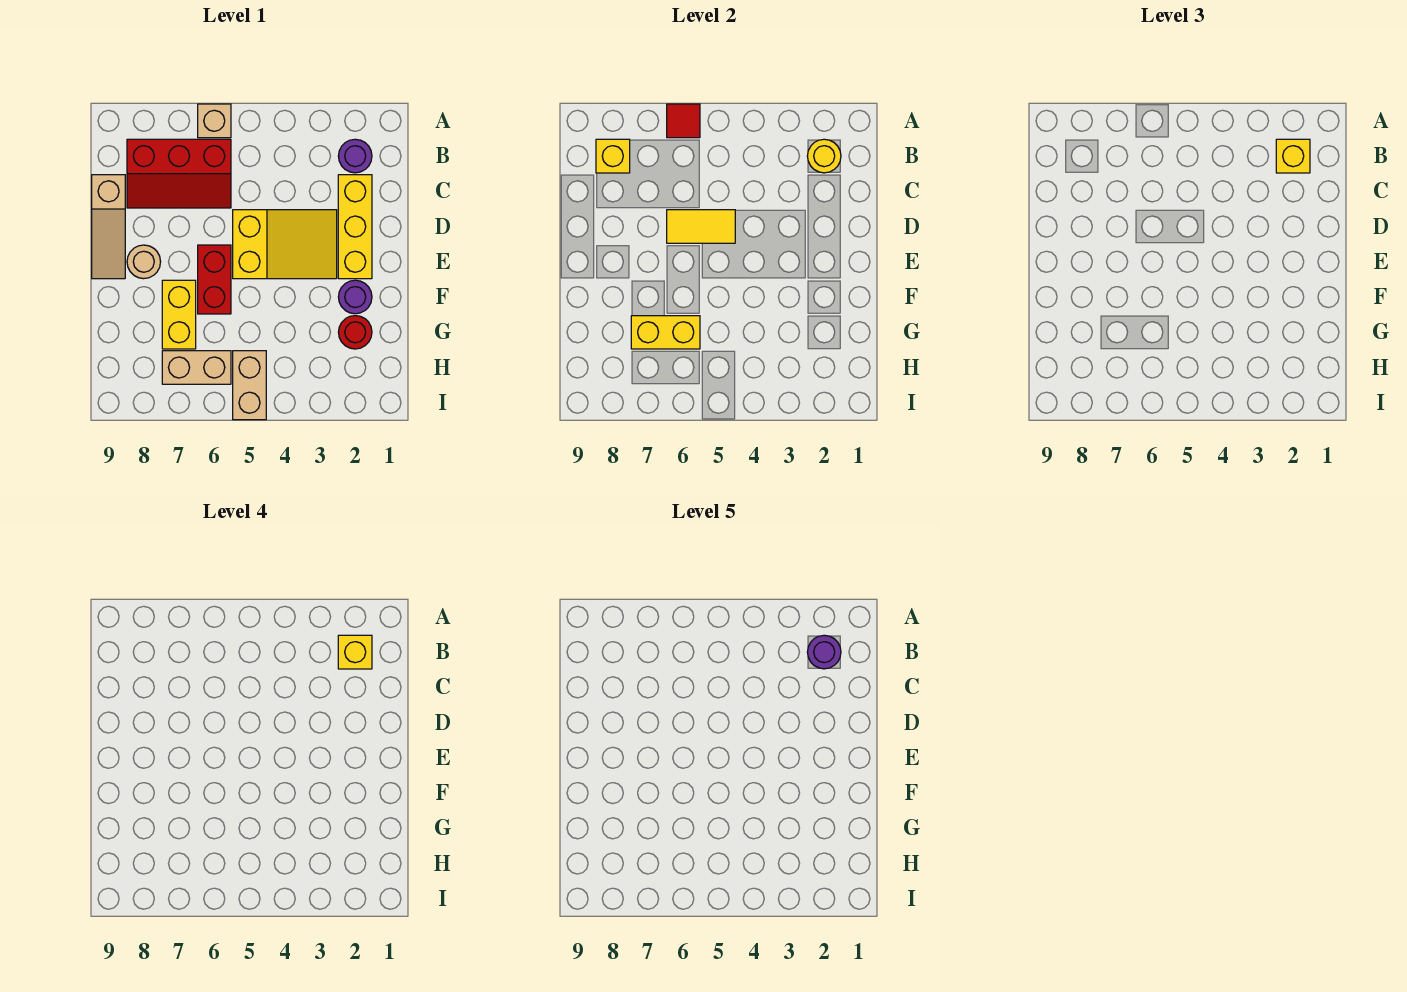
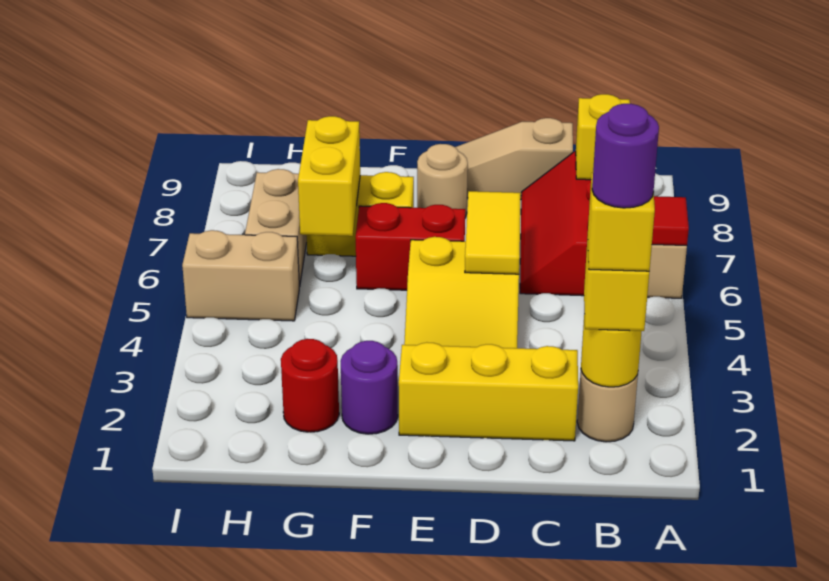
purple 1x1 round brick [338,139,372,173] -> tan 1x1 round brick [577,371,638,442]

